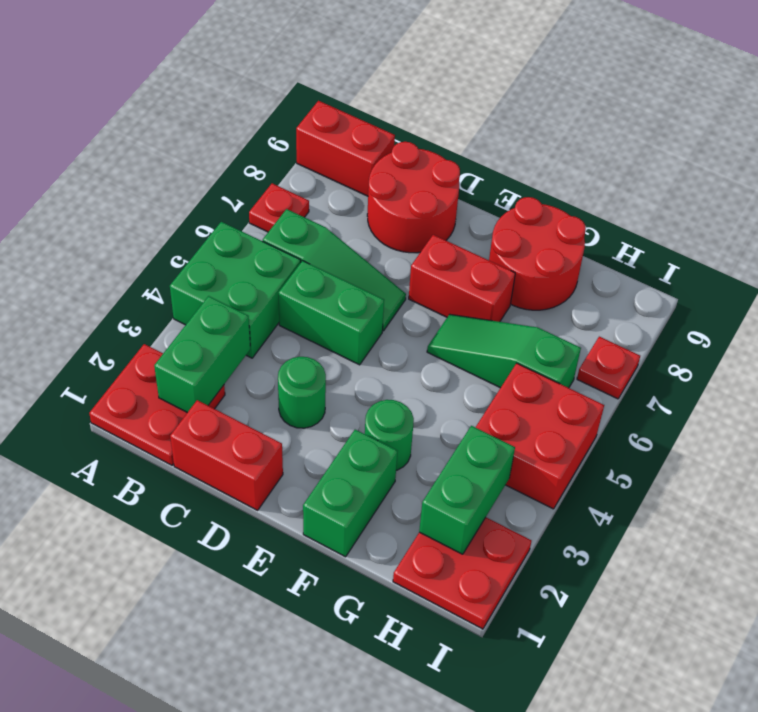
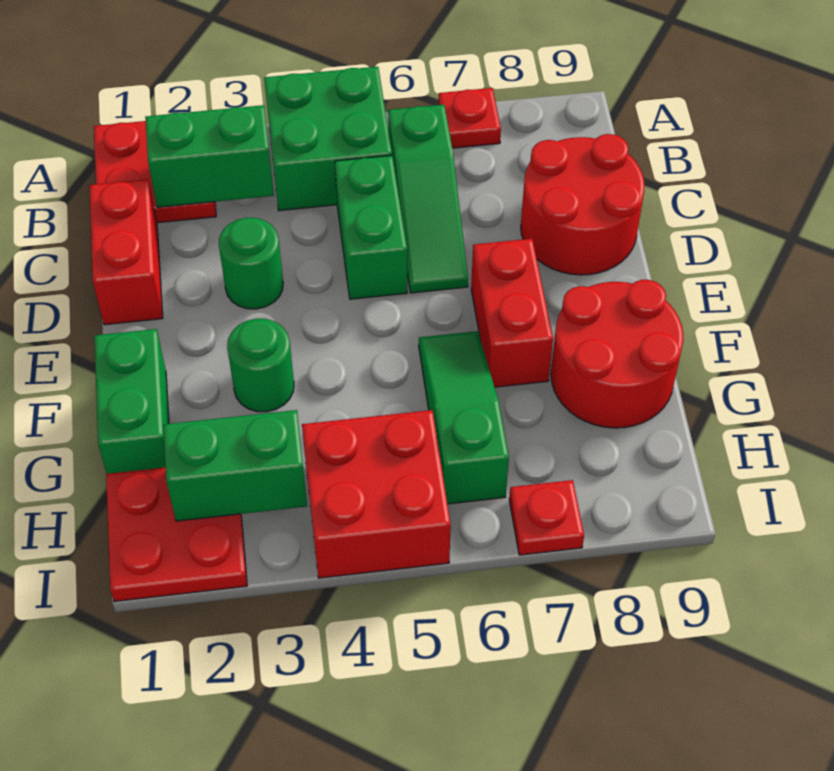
red 1x2 brick [296,101,395,196] -> none
green 1x2 brick [303,430,398,557] -> green 1x2 brick turned to [94,329,169,474]

